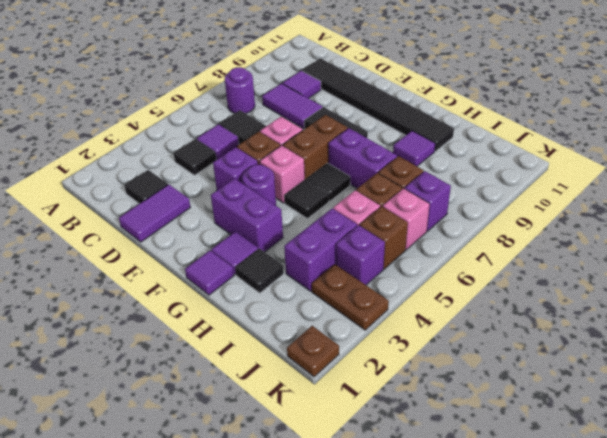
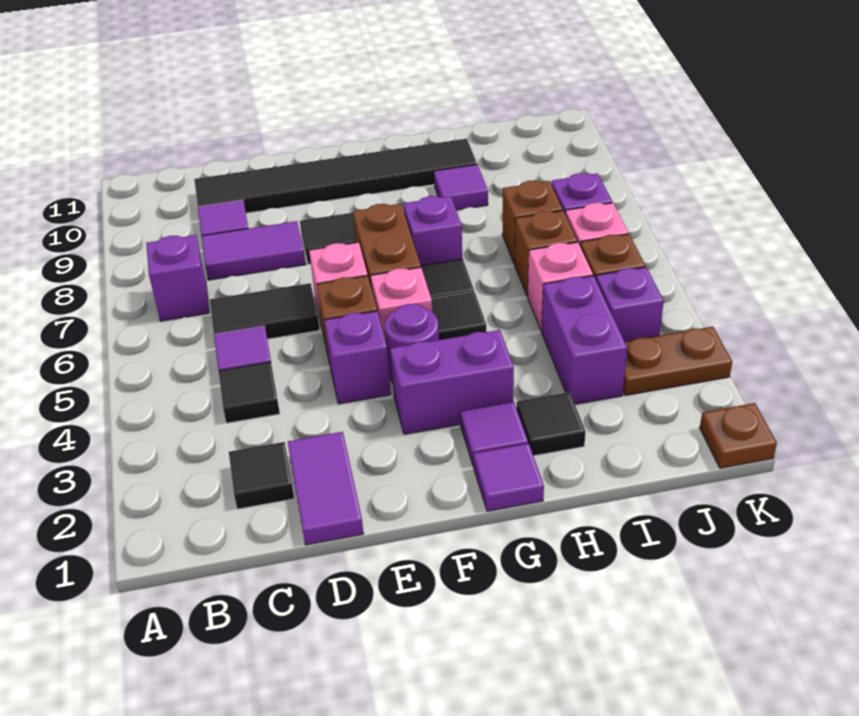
purple 1x1 round brick [225,67,255,113] -> purple 1x1 brick [146,235,210,321]
purple 1x2 brick [328,128,397,188] -> purple 1x1 brick [403,196,462,266]

